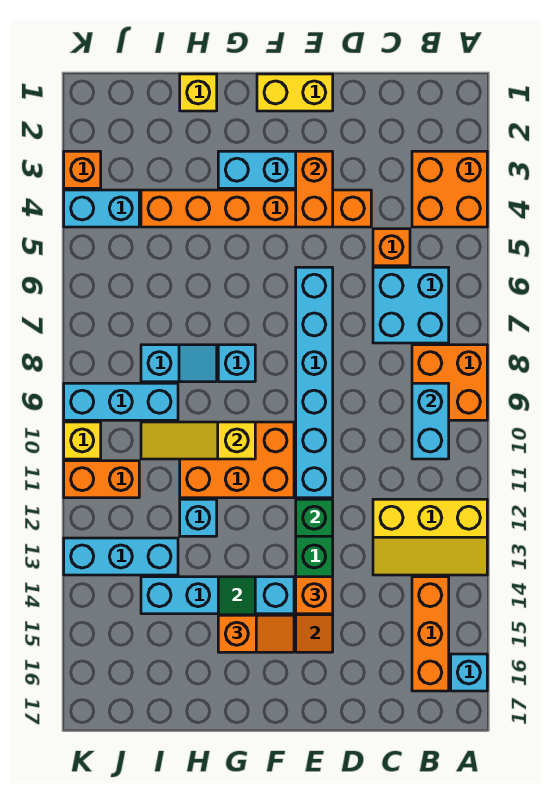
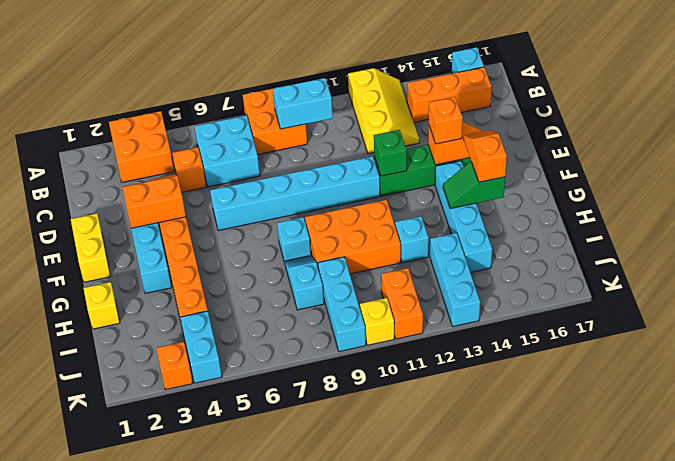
orange 2x3 brick [180,422,294,498] -> orange 2x3 brick turned to [305,200,401,274]
yellow 1x3 slope [141,422,255,459] -> none

